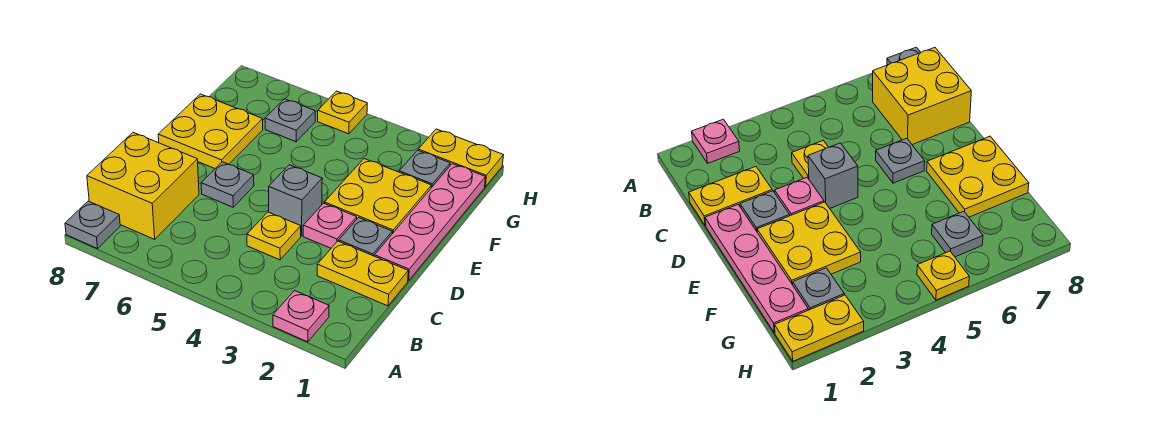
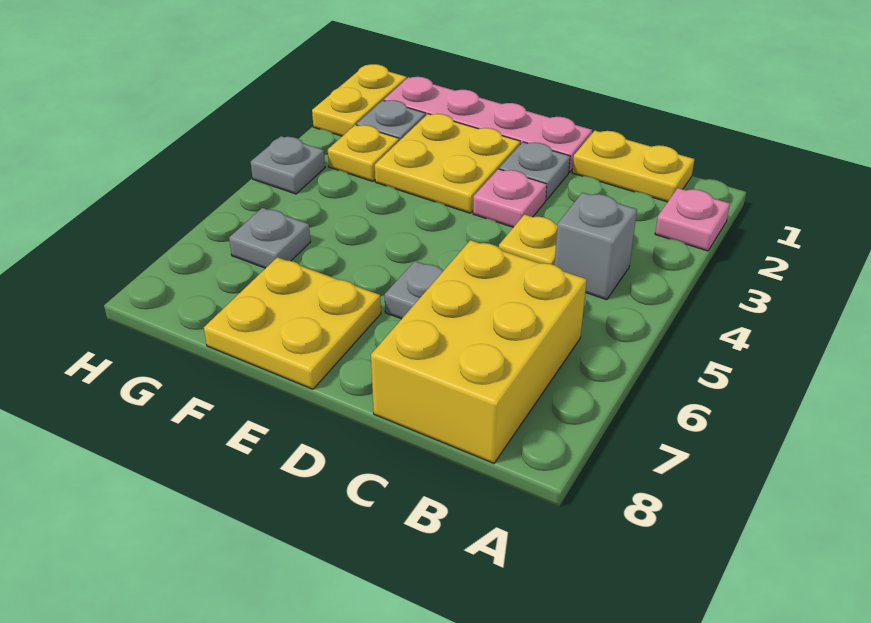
grey 1x1 plate [65,201,120,249] -> grey 1x1 plate moved to [251,136,325,194]
yellow 2x2 brick [87,133,199,239] -> yellow 2x3 brick [371,240,587,463]
yellow 1x2 plate [317,241,408,306] -> yellow 1x2 plate turned to [572,131,694,202]
grey 1x1 brick [269,165,322,236] -> grey 1x1 brick moved to [554,193,637,300]
yellow 1x1 plate [318,91,367,134] -> yellow 1x1 plate moved to [328,125,399,181]

